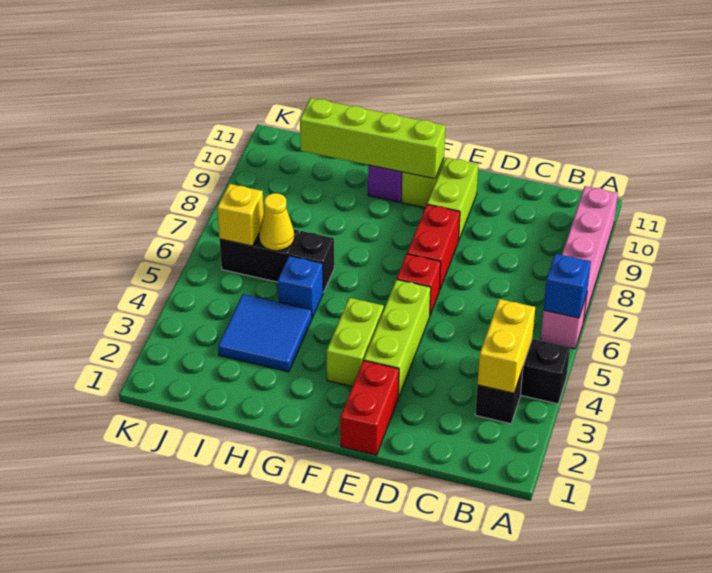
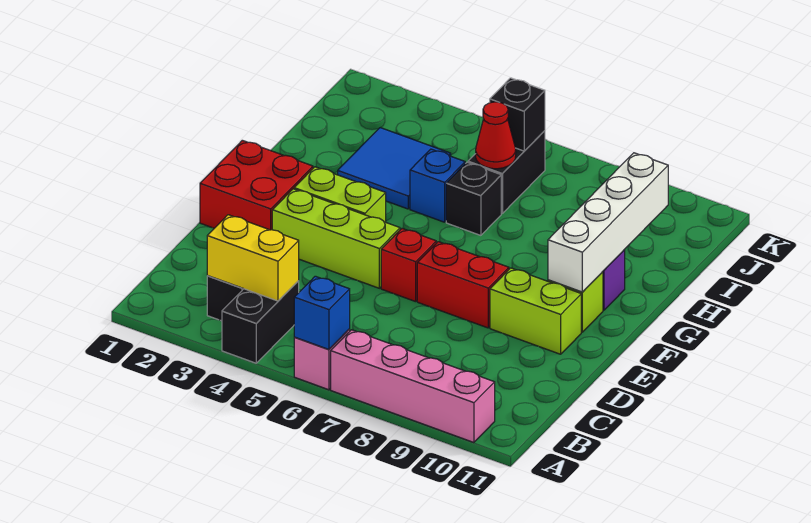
red 1x2 brick [340,360,399,455] -> red 2x2 brick [200,140,313,230]
lime 1x4 brick [300,98,445,179] -> white 1x4 brick [548,153,668,292]
yellow 1x1 cone [259,193,294,251] -> red 1x1 cone [476,102,516,169]
yellow 1x1 brick [217,184,264,246] -> black 1x1 brick [490,78,545,151]

